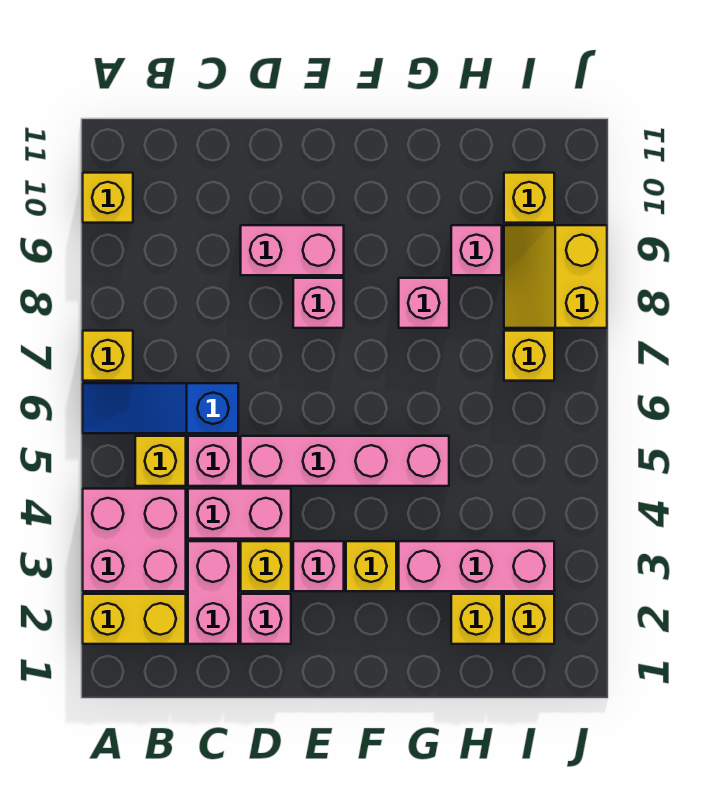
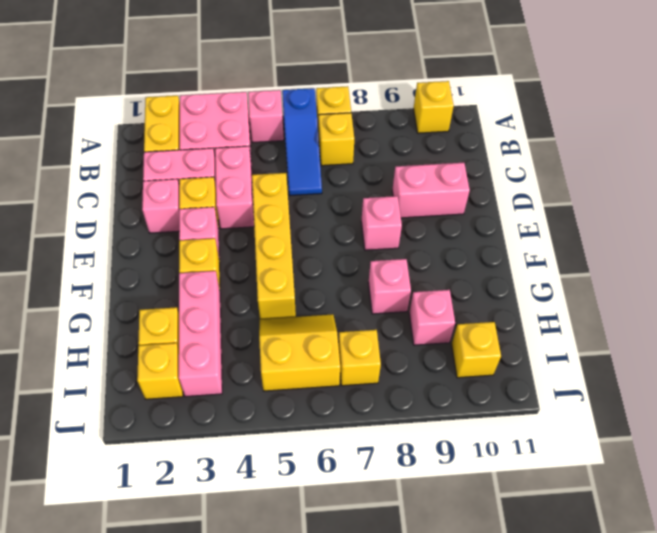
blue 1x3 slope [83,383,238,433] -> blue 1x3 slope turned to [282,88,322,196]
yellow 1x1 brick [135,436,186,486] -> yellow 1x1 brick moved to [319,113,354,166]
pink 1x1 brick [188,436,238,486] -> pink 1x1 brick moved to [248,90,284,143]
pink 1x4 brick [241,436,449,486] -> yellow 1x4 brick [252,173,296,319]
pink 1x2 brick [241,225,344,275] -> pink 1x2 brick turned to [392,163,470,218]
yellow 2x2 slope [504,225,607,328] -> yellow 2x2 slope moved to [259,314,340,391]

